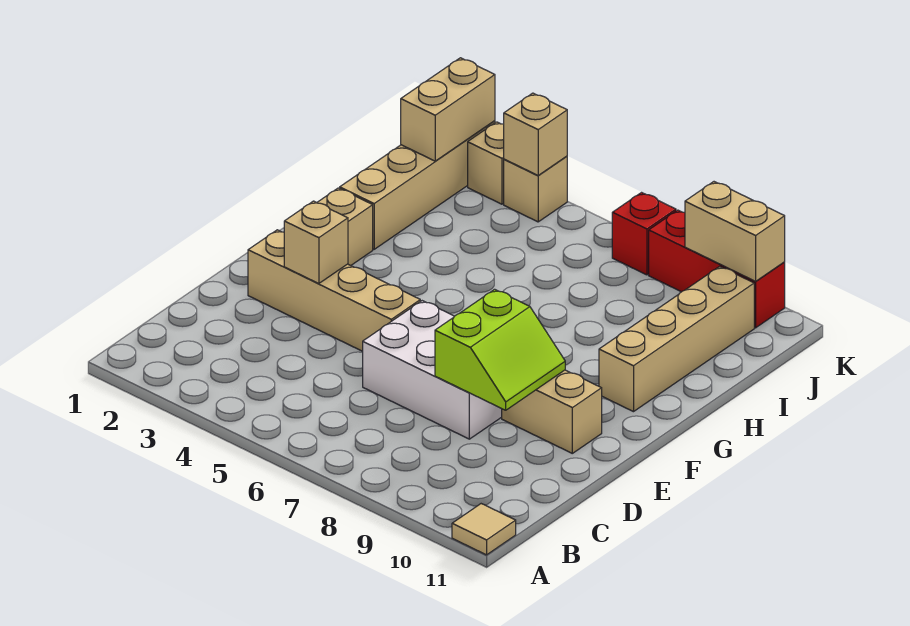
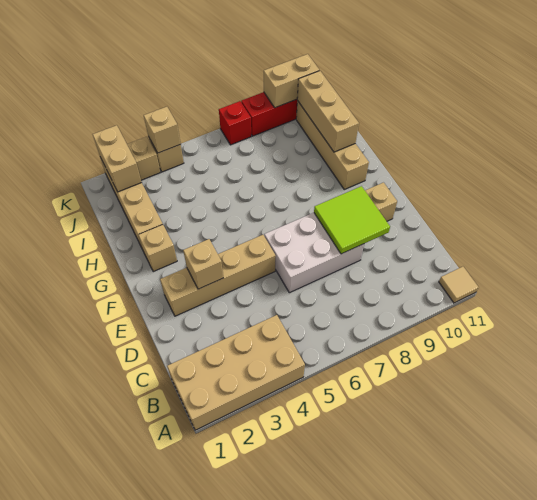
none -> tan 2x4 brick [167,315,305,430]
lime 2x2 slope [435,289,565,410] -> lime 2x2 tile [314,186,390,254]
none -> tan 1x3 brick [297,71,359,152]

